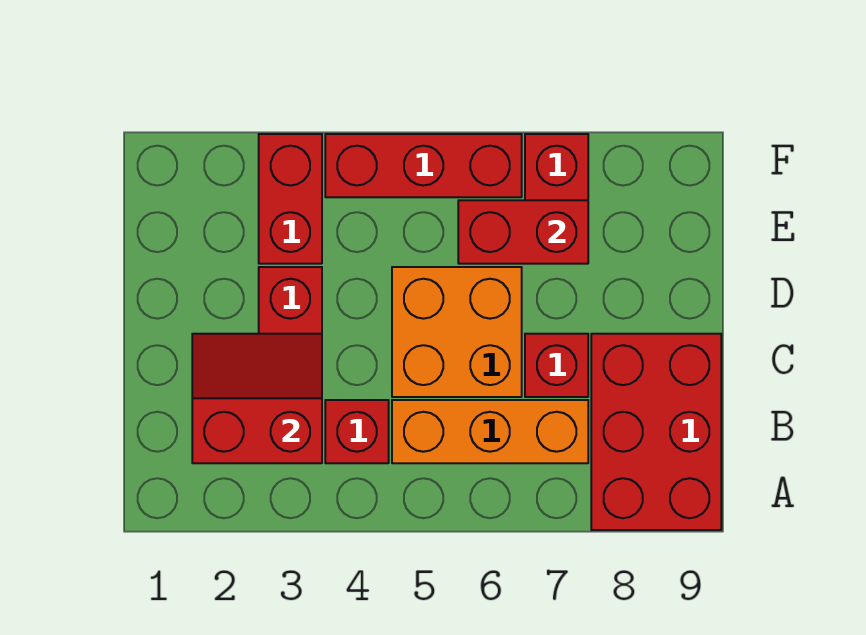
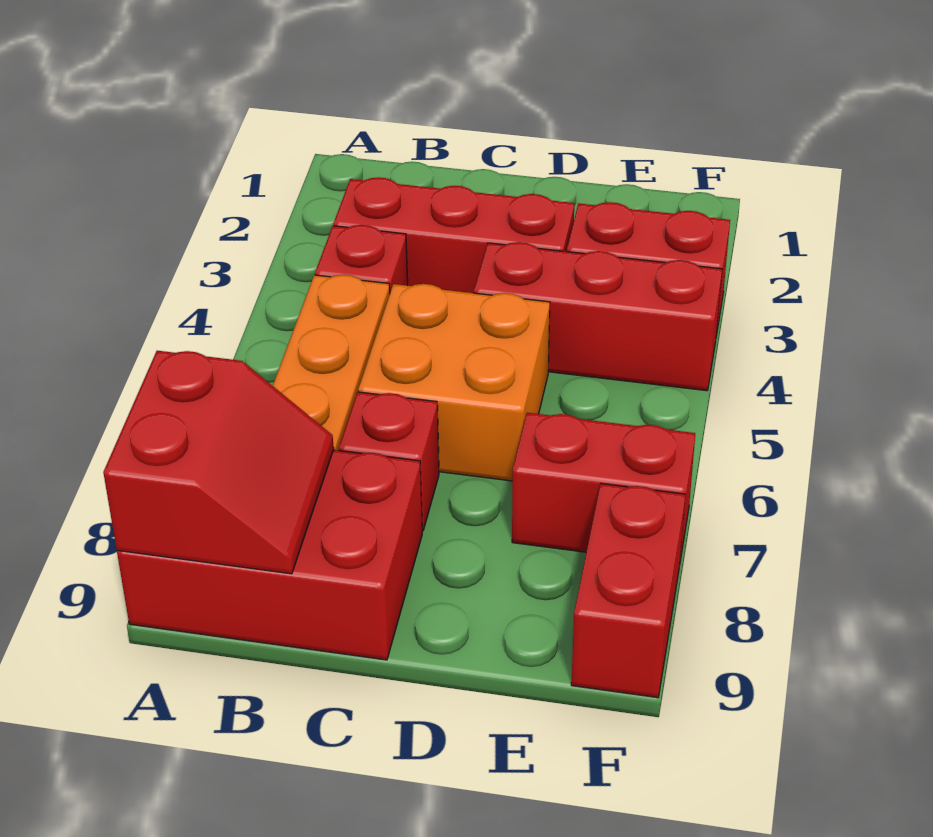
red 2x2 slope [192,334,322,463] -> red 2x2 slope moved to [103,351,334,574]
red 1x2 brick [458,200,588,264] -> red 1x2 brick moved to [571,484,686,698]
red 1x3 brick [325,134,522,197] -> red 1x3 brick turned to [474,242,722,391]

